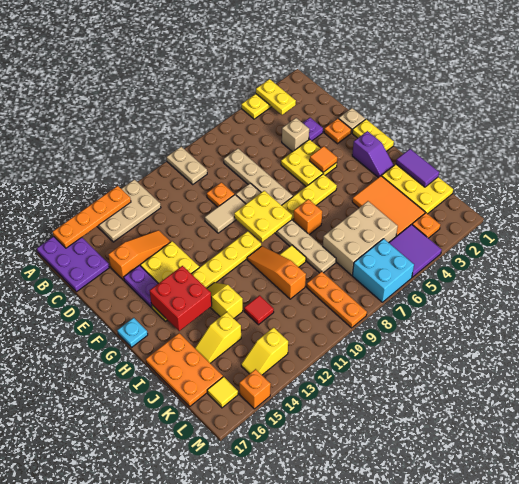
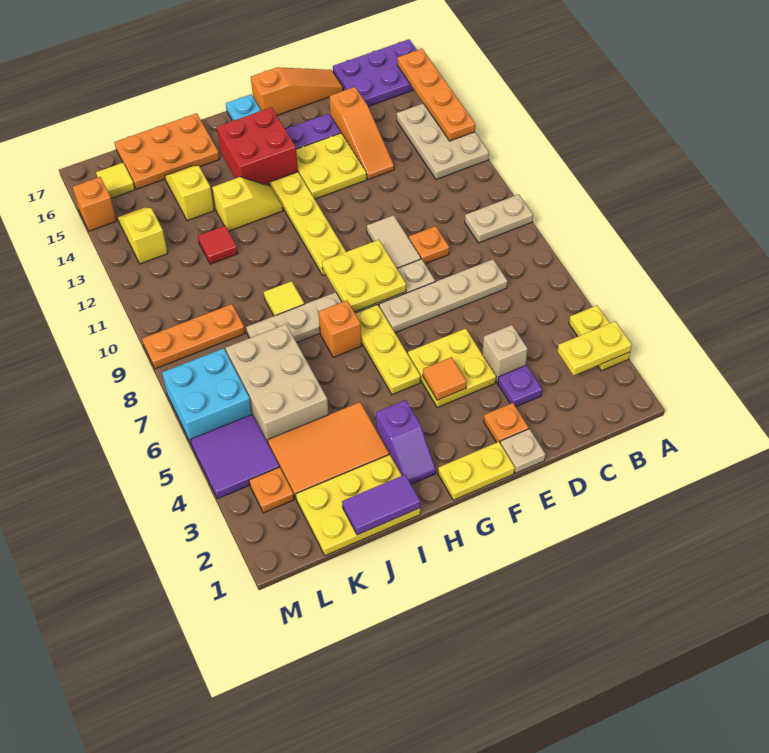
purple 1x2 slope [352,131,394,178] -> purple 1x2 slope turned to [376,400,436,484]
orange 1x3 slope [247,246,306,299] -> orange 1x3 slope moved to [251,67,343,115]

